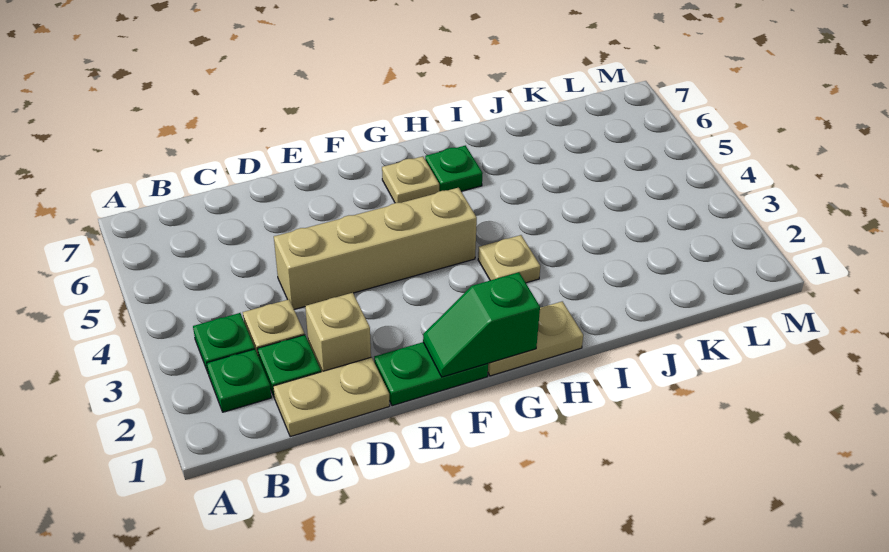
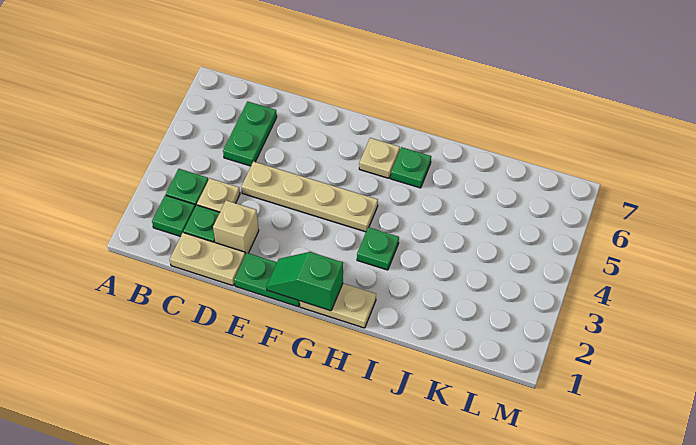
none -> green 1x2 plate [223,101,277,166]
tan 1x4 brick [274,188,477,310] -> tan 1x4 plate [241,162,378,232]
tan 1x1 plate [478,235,540,283] -> green 1x1 plate [357,227,399,270]

